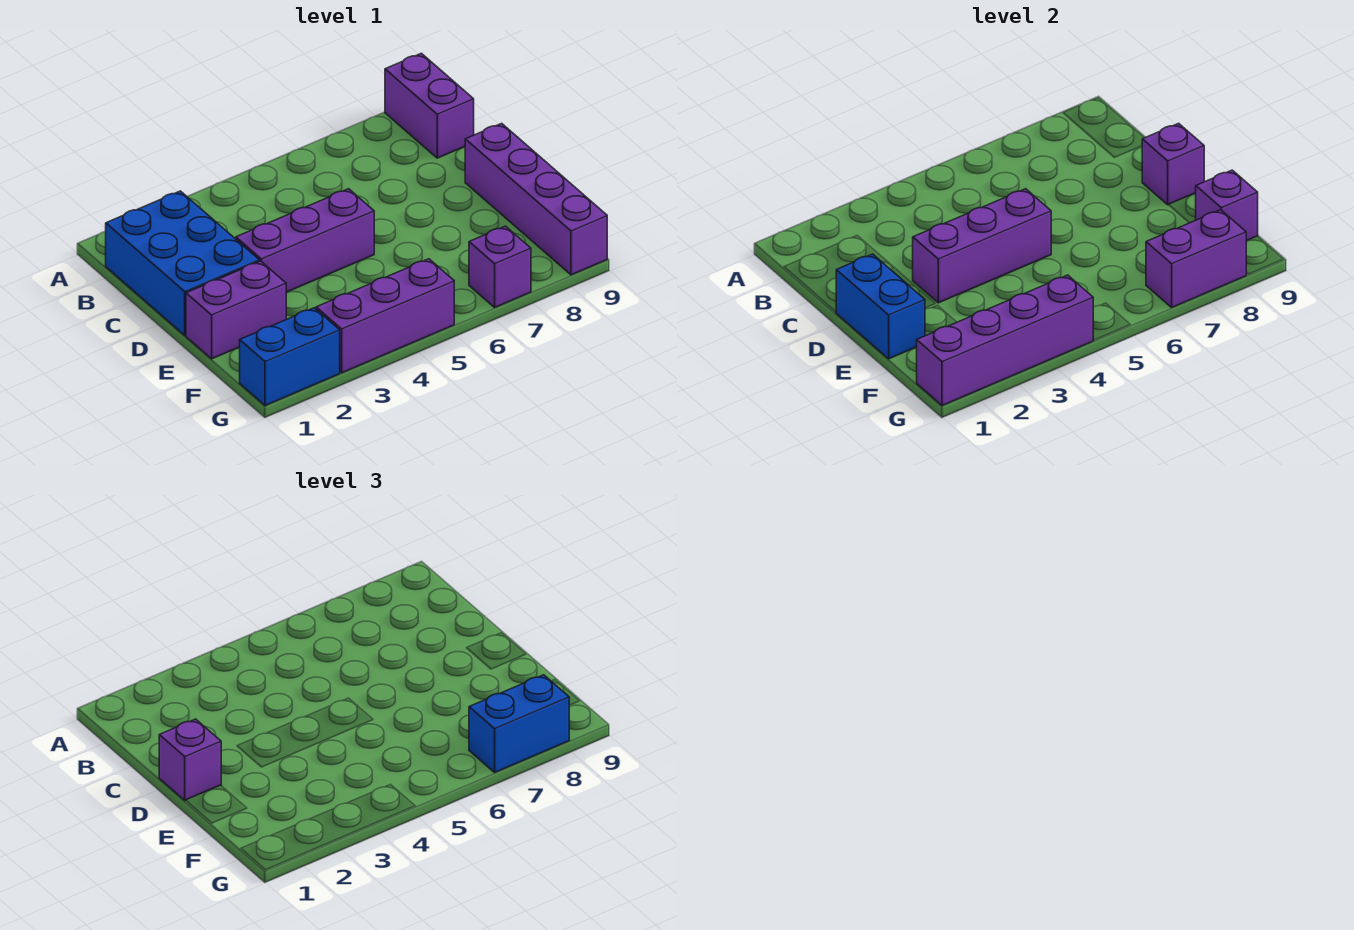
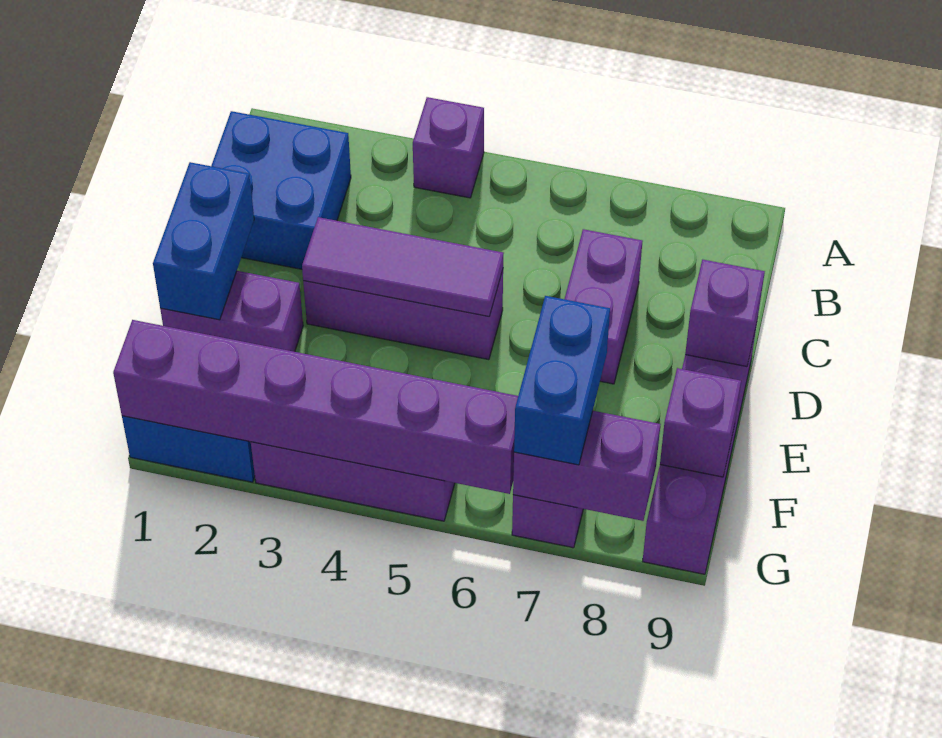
purple 1x2 brick [385,53,474,158] -> purple 1x2 brick moved to [565,229,642,384]
blue 2x3 brick [106,191,259,335] -> blue 2x2 brick [211,111,351,269]
purple 1x1 brick [159,719,221,800] -> purple 1x1 brick moved to [413,97,484,198]
purple 1x3 brick [913,189,1051,303] -> purple 1x3 tile [302,217,503,316]
purple 1x4 brick [917,275,1093,406] -> purple 1x6 brick [113,320,518,494]
blue 1x2 brick [469,675,569,772] -> blue 1x2 brick turned to [514,296,610,465]

